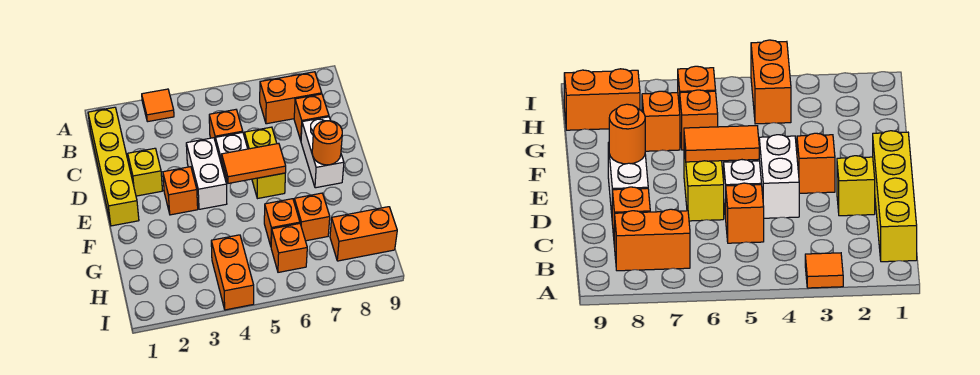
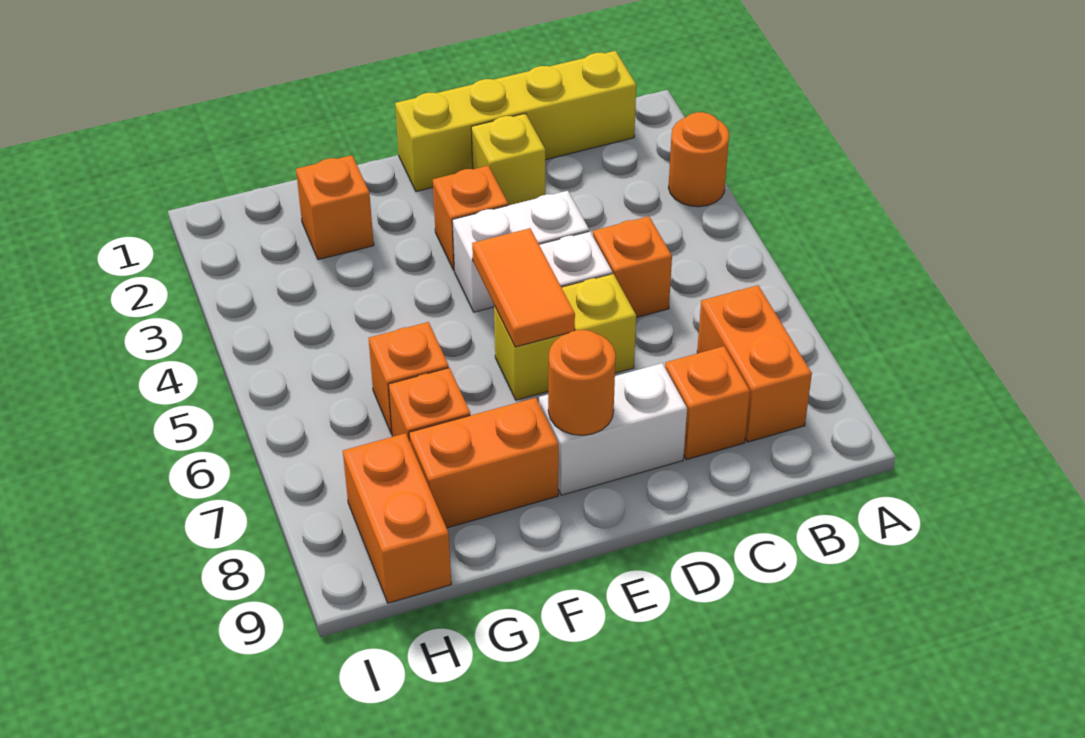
orange 1x1 tile [142,89,174,122] -> orange 1x1 round brick [668,112,729,207]
orange 1x2 brick [211,235,254,310] -> orange 1x2 brick moved to [409,398,559,528]
orange 1x1 brick [271,224,307,272] -> orange 1x1 brick moved to [296,155,374,260]

